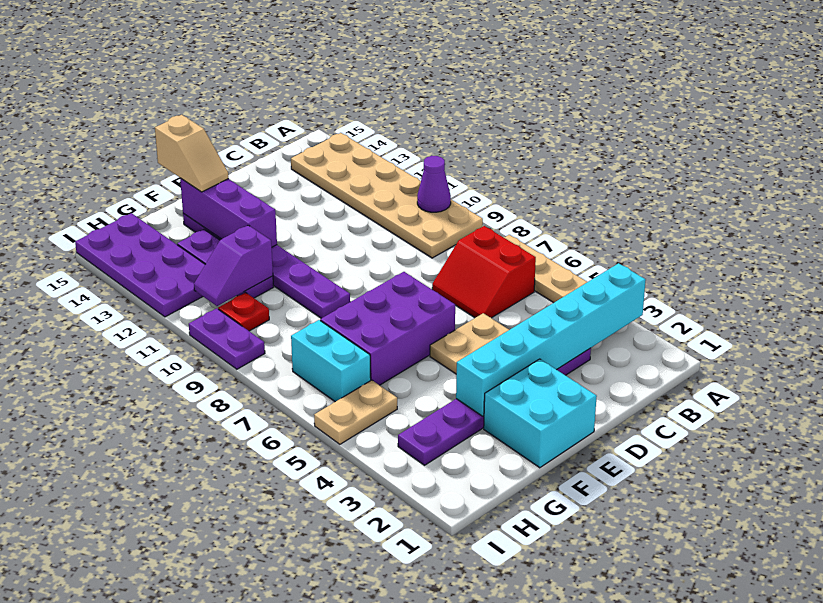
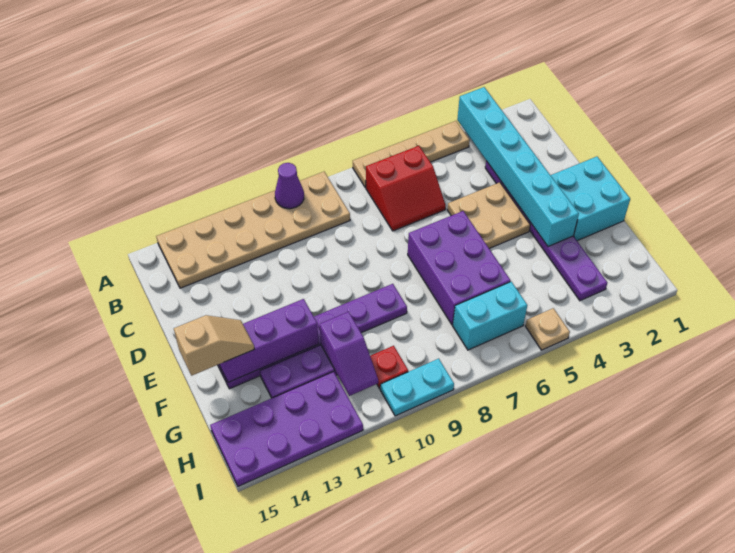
tan 1x2 plate [314,380,397,444] -> tan 1x1 plate [525,308,570,350]
purple 1x2 plate [189,308,265,369] -> cyan 1x2 plate [380,359,454,416]

